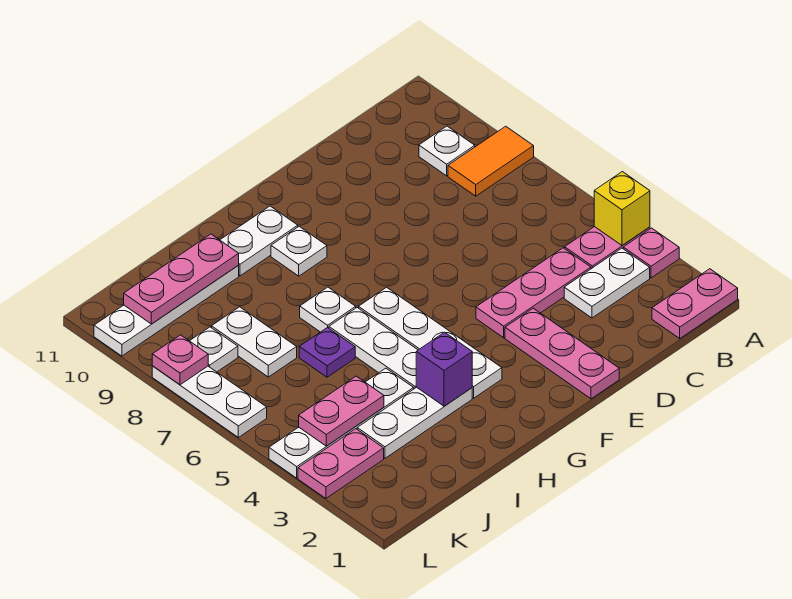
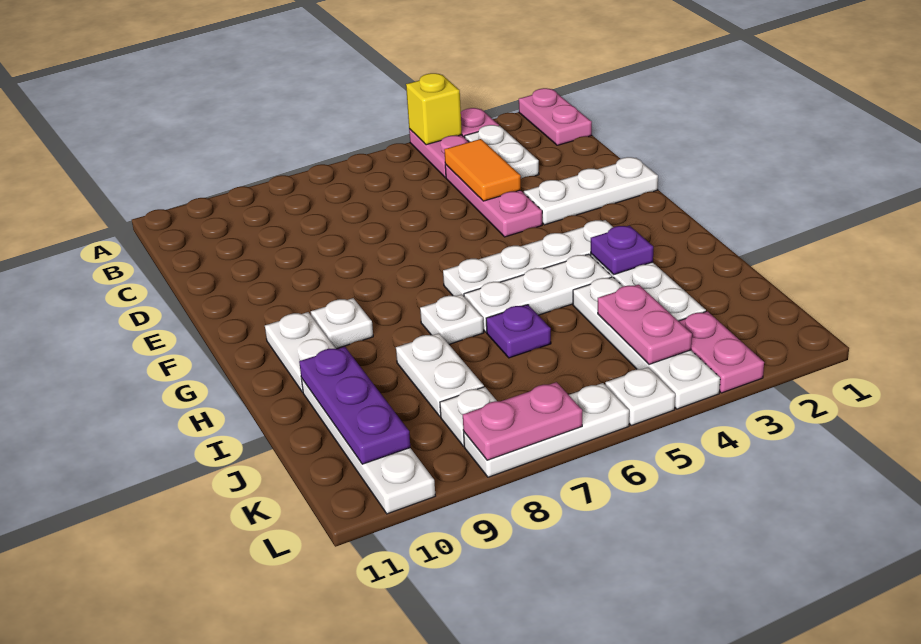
orange 1x2 tile [448,126,534,196] -> orange 1x2 tile moved to [444,139,521,201]
white 1x1 plate [419,126,475,176] -> white 1x1 plate moved to [605,367,675,425]
pink 1x3 plate [505,308,619,399] -> white 1x3 plate [524,157,658,225]
purple 1x1 brick [416,332,472,406] -> purple 1x1 plate [591,226,653,274]
pink 1x3 plate [124,234,239,324] -> purple 1x3 plate [299,347,410,464]
white 1x2 plate [212,307,297,377] -> white 1x2 plate turned to [396,333,484,417]
pink 1x1 plate [152,335,208,385] -> pink 1x2 plate [463,382,582,460]

